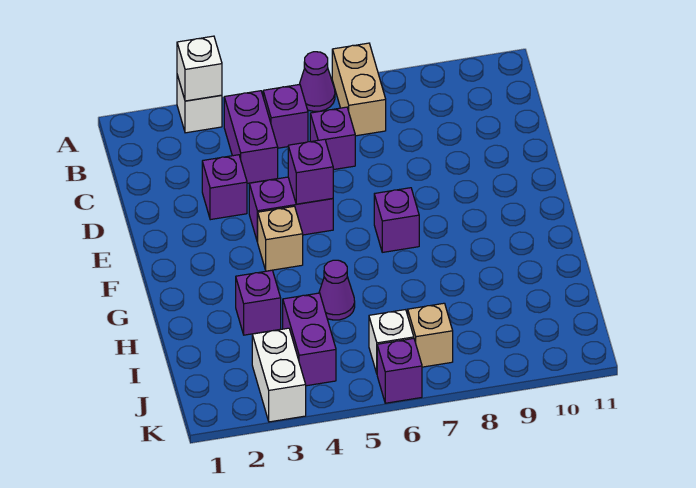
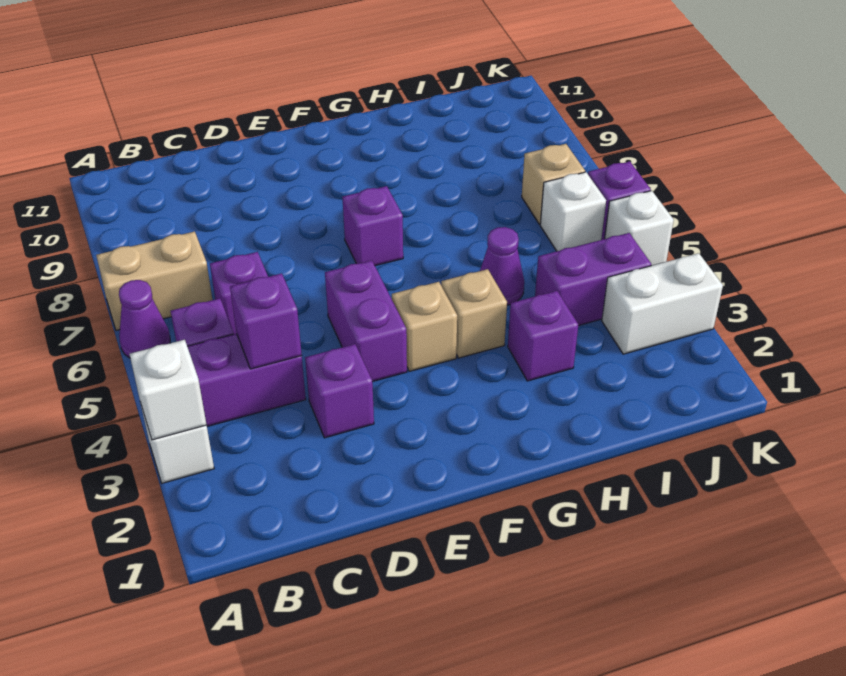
purple 1x1 brick [288,139,333,204] -> purple 1x1 brick moved to [230,273,302,369]
none -> tan 1x1 brick [441,269,507,358]
none -> white 1x1 brick [605,191,674,266]

